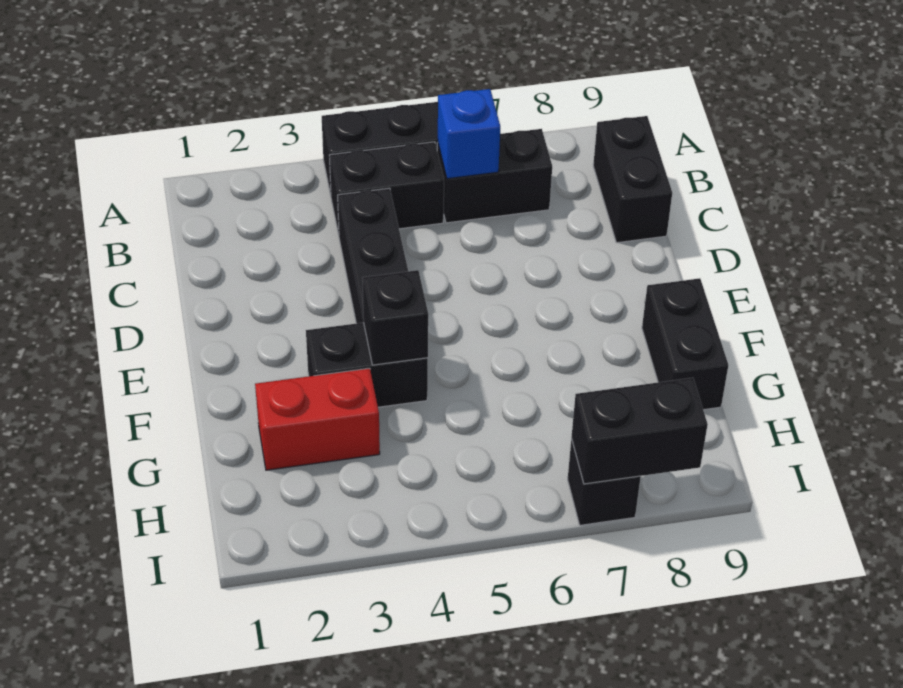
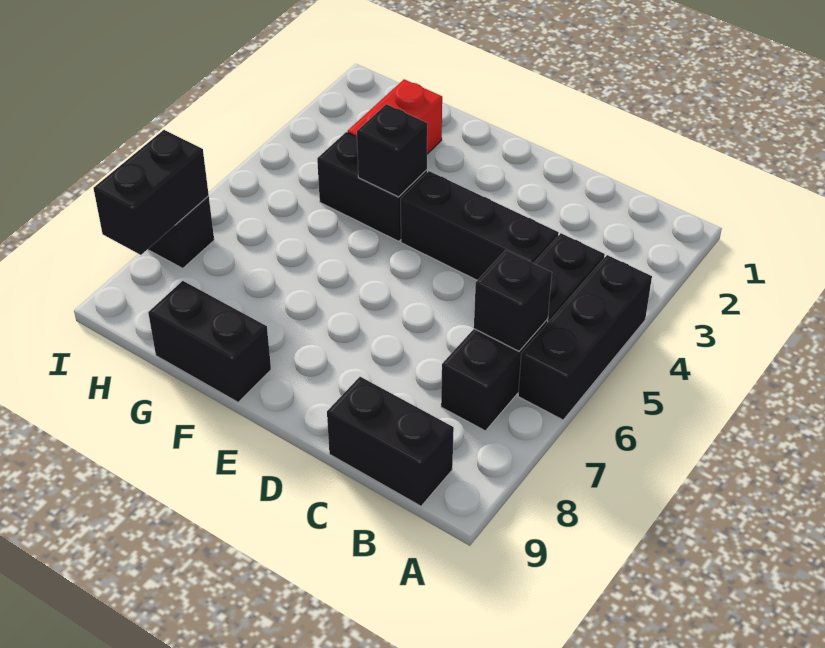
blue 1x1 brick [438,89,500,179] -> black 1x1 brick [474,250,552,351]
black 1x2 brick [306,323,428,407] -> black 1x2 brick turned to [317,132,427,241]

